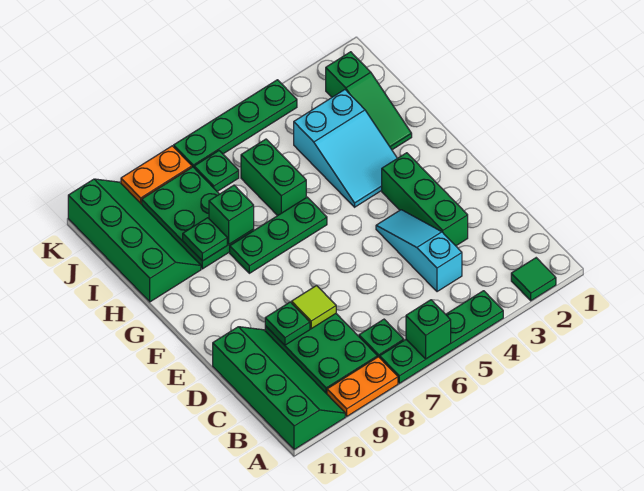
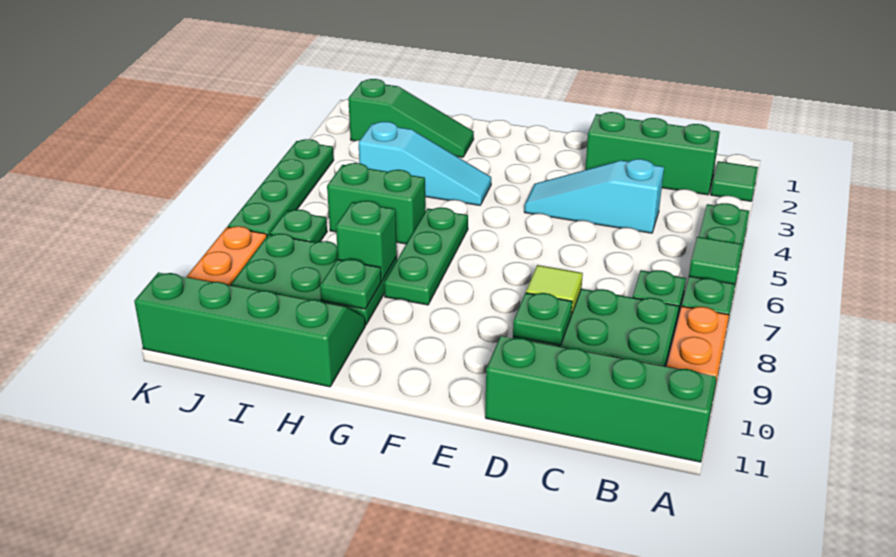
green 1x1 brick [406,300,451,359] -> green 1x1 tile [689,237,743,284]
green 1x3 brick [382,153,468,246] -> green 1x3 brick moved to [585,112,720,195]
cyan 2x3 slope [294,90,397,207] -> cyan 1x3 slope [359,122,491,205]

